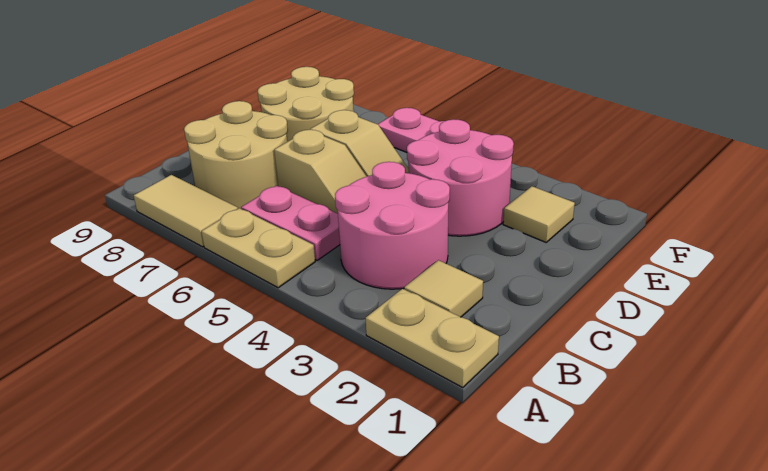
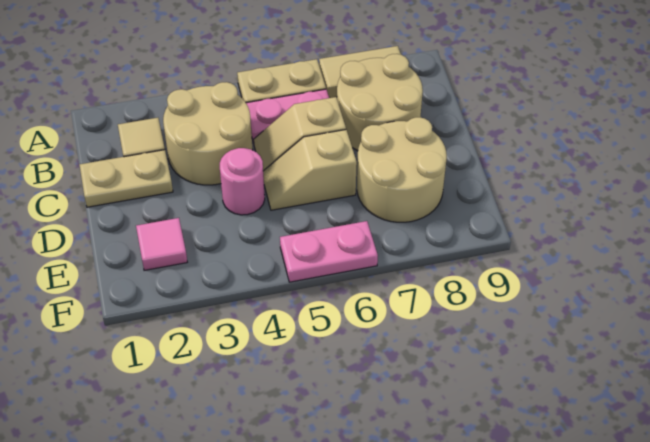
tan 1x2 plate [366,289,499,388] -> tan 1x2 plate moved to [79,150,173,207]
pink 2x2 round brick [335,162,450,289] -> tan 2x2 round brick [163,82,253,185]
pink 2x2 round brick [407,119,514,236] -> pink 1x1 round brick [220,148,265,215]
tan 1x1 tile [503,186,575,242] -> pink 1x1 tile [136,218,187,270]

